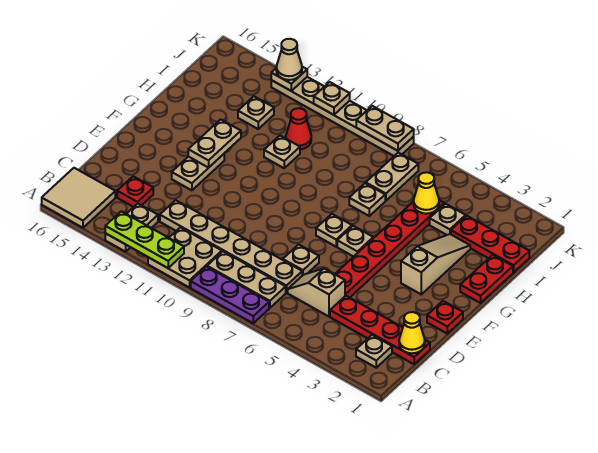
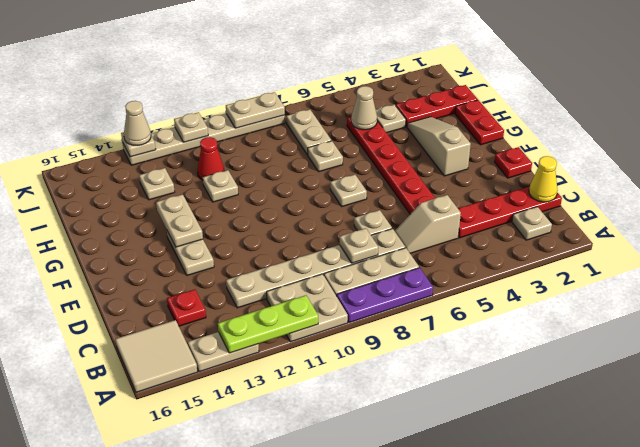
tan 1x2 plate [105,204,158,252] -> tan 1x2 plate turned to [188,332,259,372]
tan 1x1 plate [337,226,373,257] -> tan 1x1 plate moved to [340,228,378,263]
yellow 1x1 cone [414,172,439,214] -> tan 1x1 cone [351,86,377,130]

